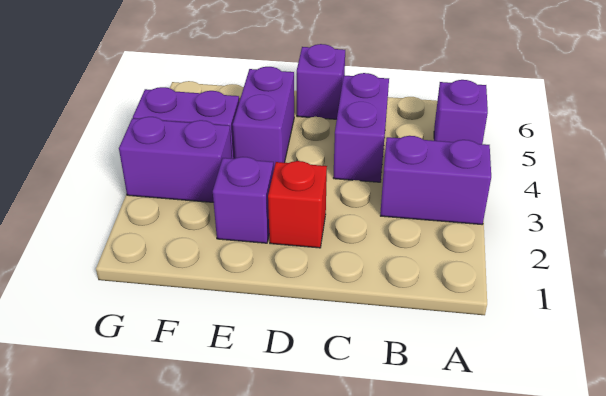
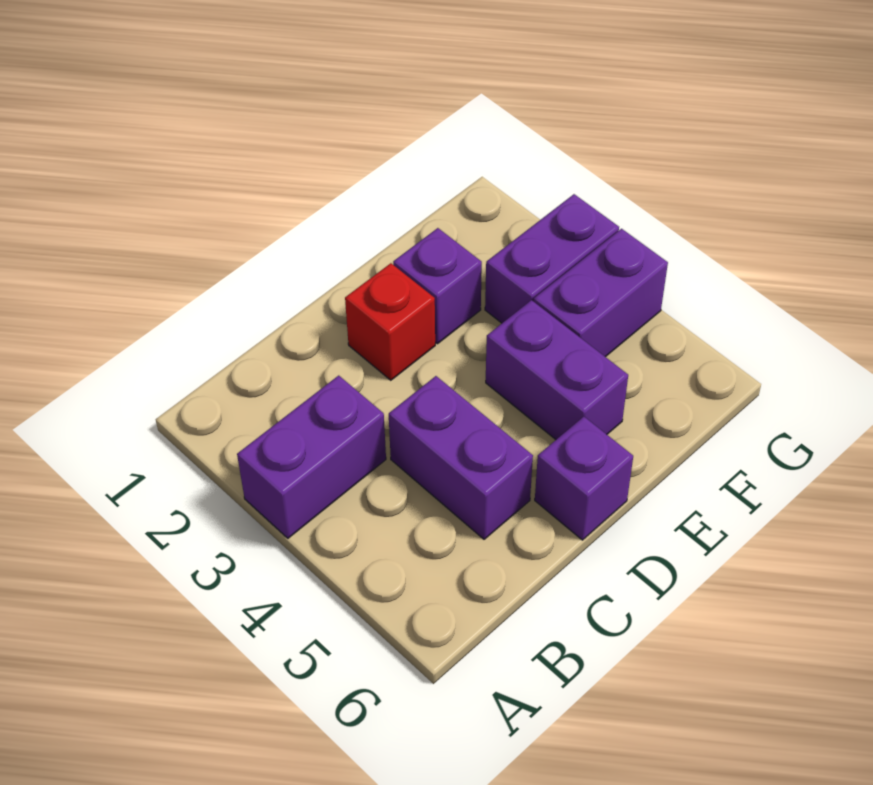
purple 1x1 brick [434,80,488,144] -> none

